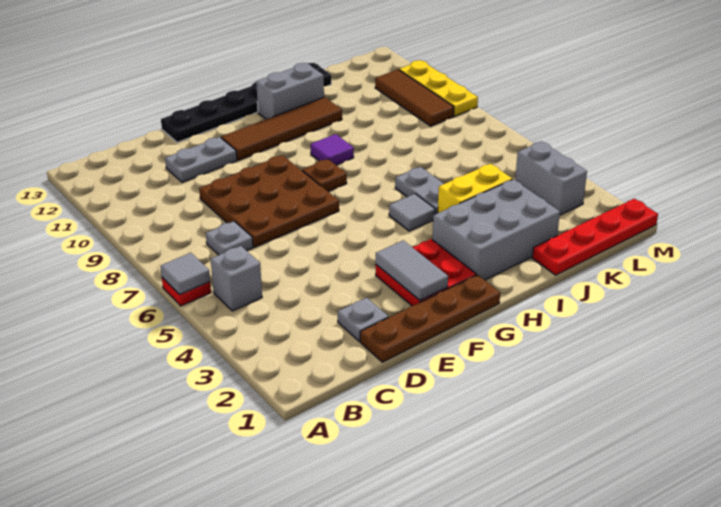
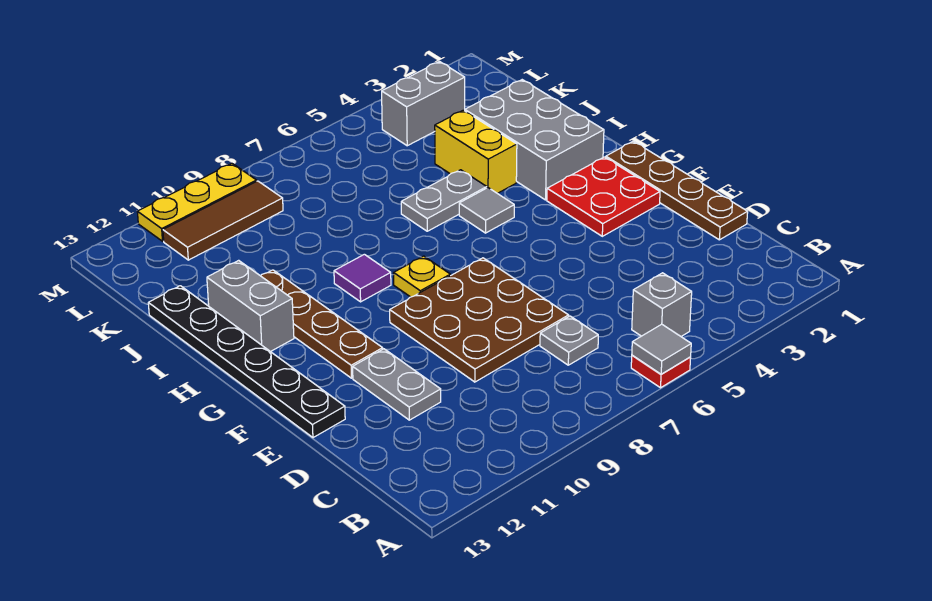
grey 1x1 plate [338,298,388,341] -> none
grey 1x2 tile [376,240,448,300] -> none
brown 1x4 tile [221,97,342,160] -> brown 1x4 plate [261,270,383,378]
brown 1x1 plate [302,159,347,191] -> yellow 1x1 plate [394,256,450,297]
red 1x4 plate [532,199,658,275] -> none

